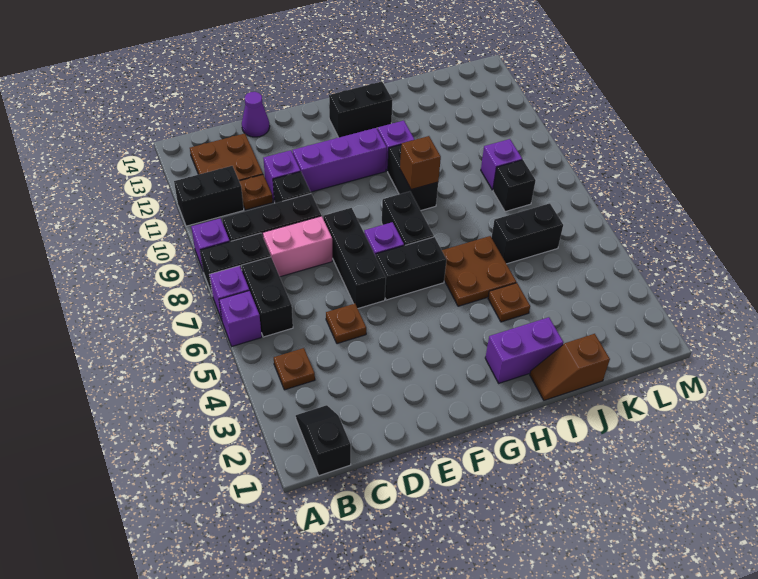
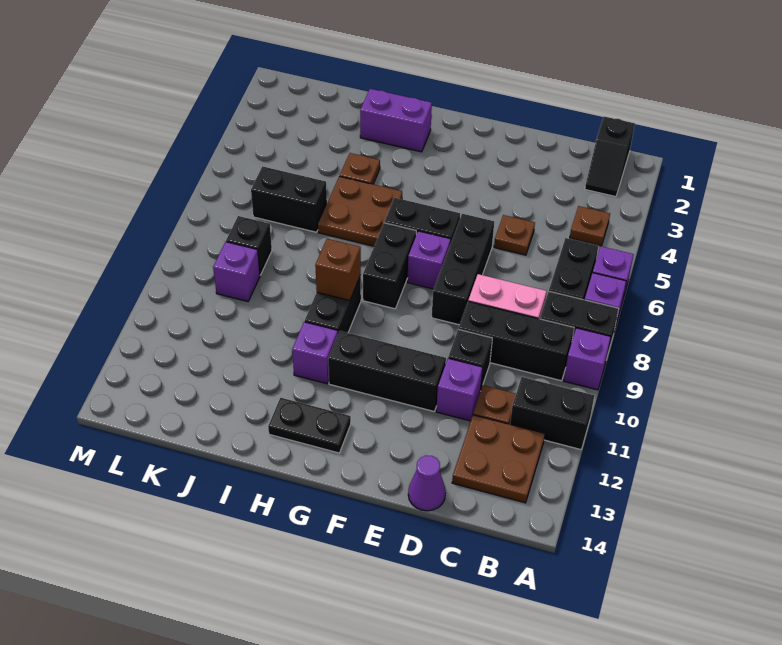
purple 1x3 brick [293,128,387,192] -> black 1x3 brick [328,331,446,411]
black 1x2 brick [329,82,393,138] -> black 1x2 plate [268,398,351,453]
brown 1x2 slope [530,334,610,400] -> none

